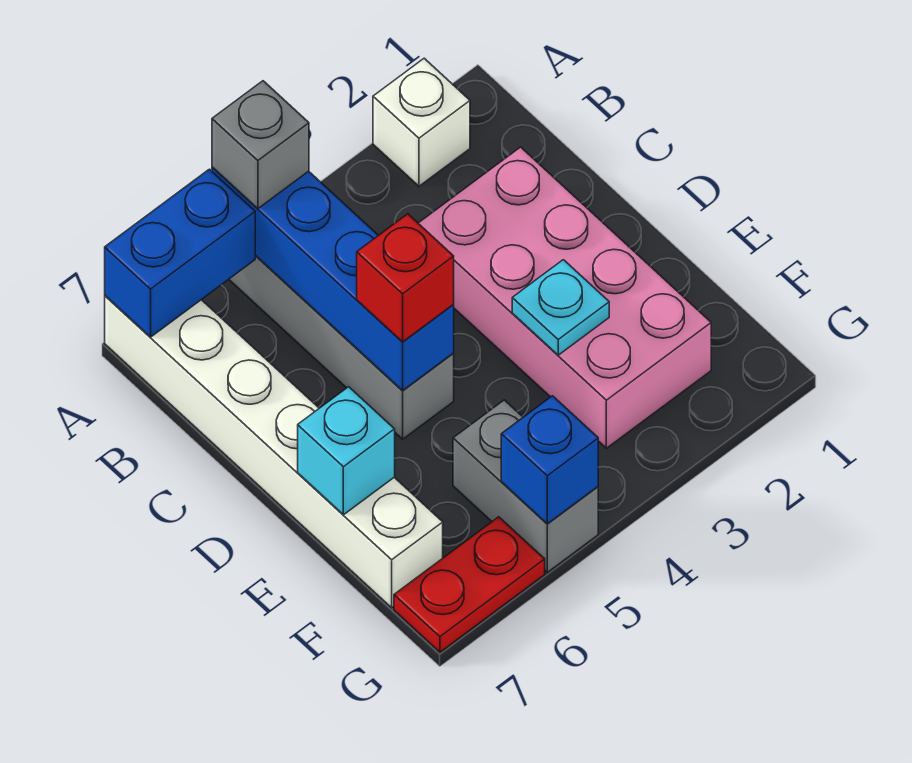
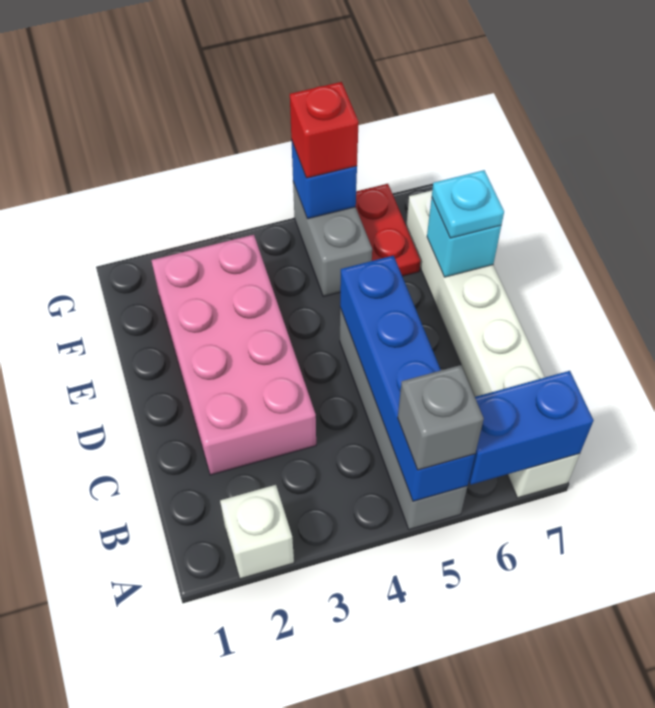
red 1x1 brick [357,214,454,342] -> red 1x1 brick moved to [290,82,359,178]
cyan 1x1 plate [512,260,609,355] -> cyan 1x1 plate moved to [432,170,504,238]
red 1x2 plate [394,517,545,652] -> red 1x2 plate turned to [356,184,421,276]

